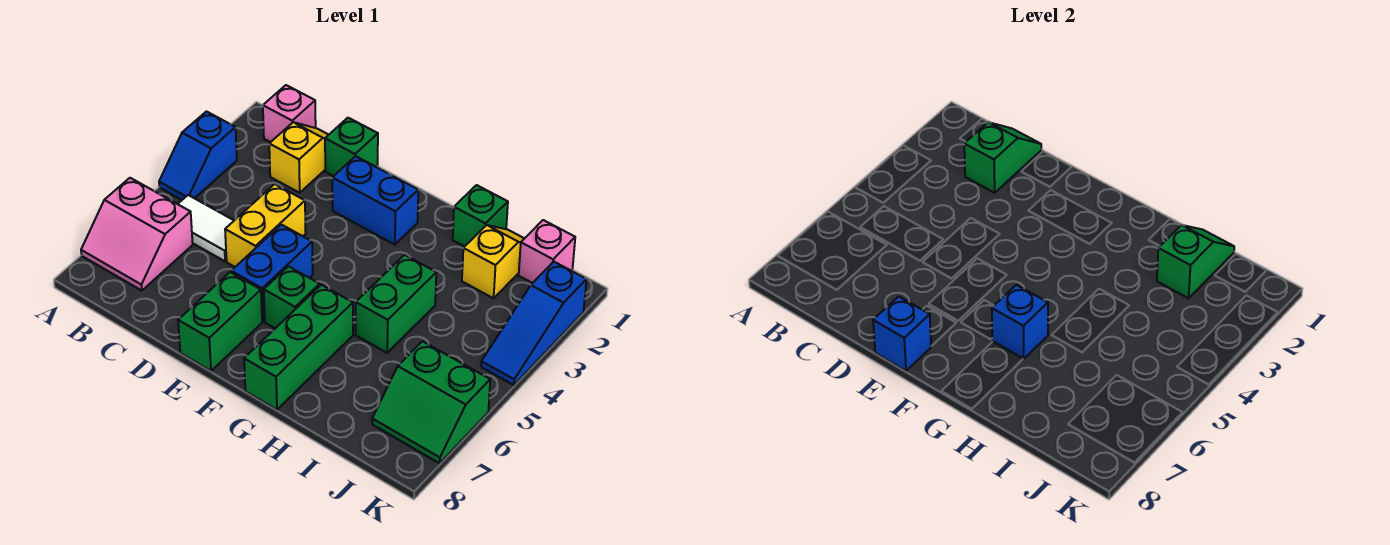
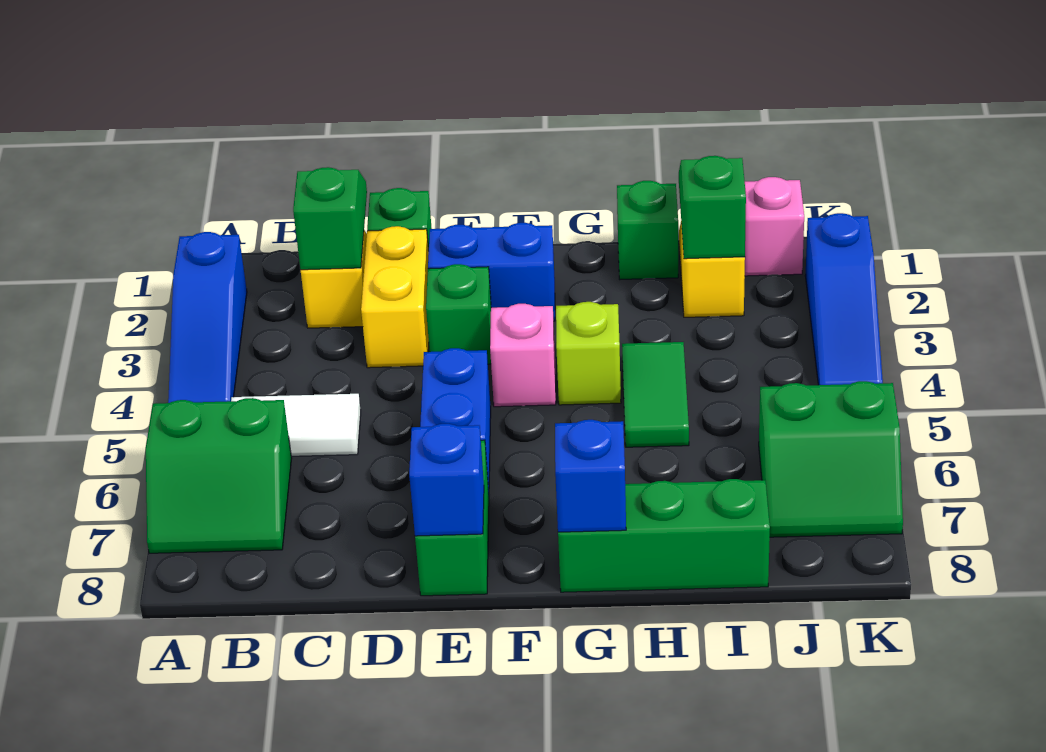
blue 1x2 slope [159,112,237,200] -> blue 1x3 slope [168,232,247,403]
pink 2x2 slope [81,178,193,291] -> green 2x2 slope [146,398,292,553]
pink 1x1 brick [263,85,316,142] -> pink 1x1 brick moved to [490,304,556,407]
yellow 1x2 brick [225,184,306,267] -> yellow 1x2 brick moved to [361,226,429,368]
green 1x1 brick [264,266,320,328] -> green 1x1 brick moved to [426,264,491,364]
none -> lime 1x1 brick [556,302,621,405]
green 1x3 brick [244,285,353,410] -> green 1x3 brick turned to [558,479,770,592]
blue 1x1 brick [992,285,1048,359] -> blue 1x1 brick moved to [555,420,626,532]
green 1x2 brick [356,255,436,353] -> green 1x2 tile [622,342,689,447]

